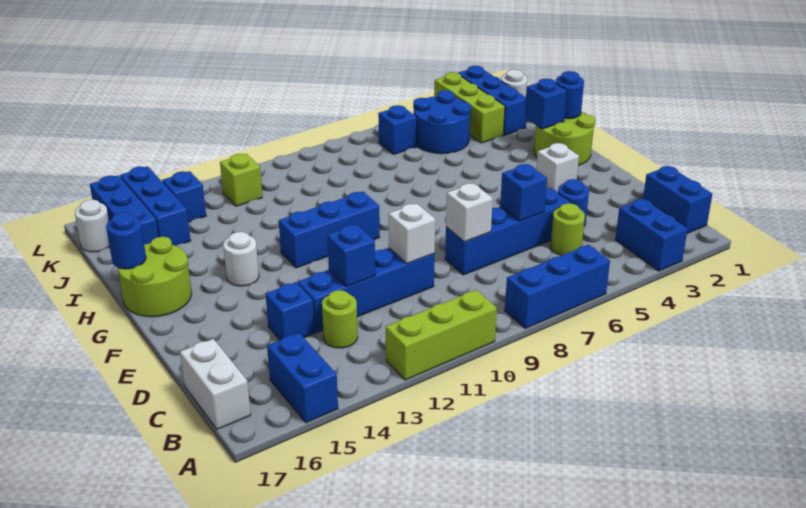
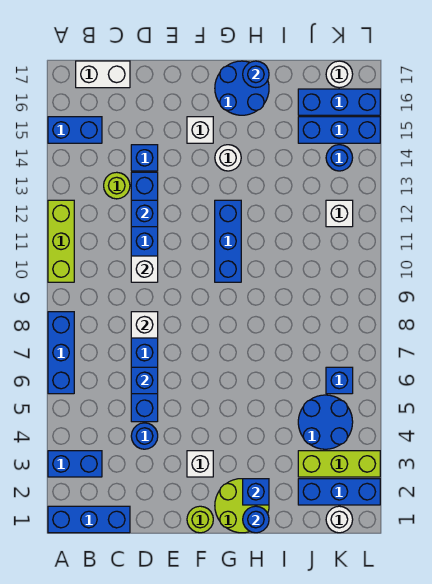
blue 1x2 brick [643,166,712,233] -> blue 1x3 brick [48,506,130,533]
lime 1x1 round brick [550,203,585,255] -> lime 1x1 round brick moved to [187,506,213,533]
none -> white 1x1 brick [187,117,213,143]
lime 2x2 round brick [118,237,192,317] -> blue 2x2 round brick [215,61,269,115]
lime 1x1 brick [220,154,262,206] -> white 1x1 brick [326,200,353,227]
blue 1x1 brick [162,171,206,222] -> blue 1x1 round brick [326,145,353,171]

